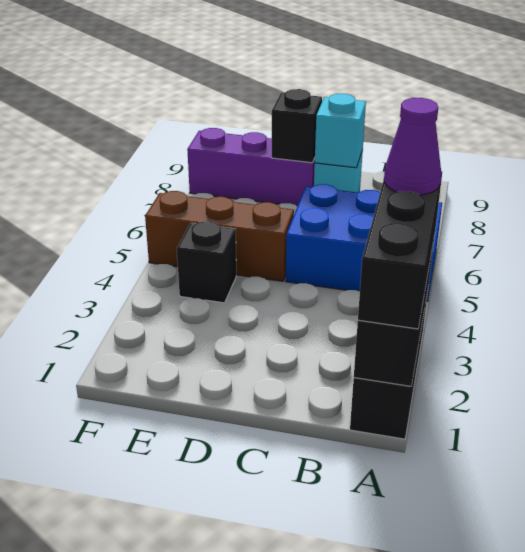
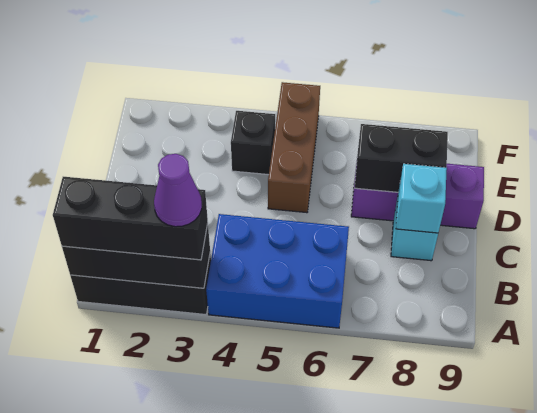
blue 2x3 brick [286,184,442,301] -> blue 2x3 brick turned to [206,214,349,328]
purple 1x3 brick [187,128,315,206] -> purple 1x3 brick turned to [351,163,484,229]
black 1x1 brick [272,89,322,163] -> black 1x2 brick [355,124,448,192]

